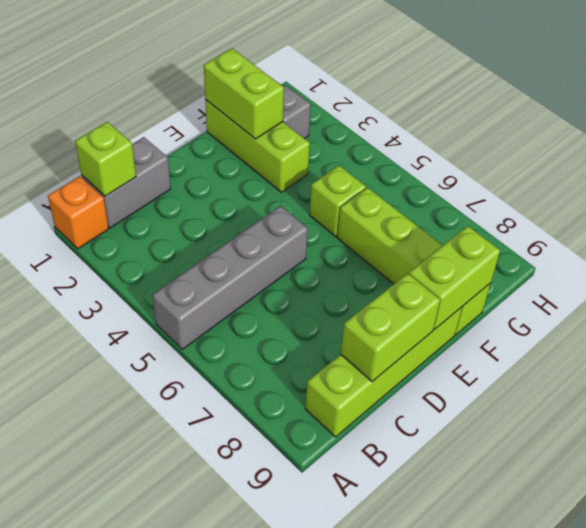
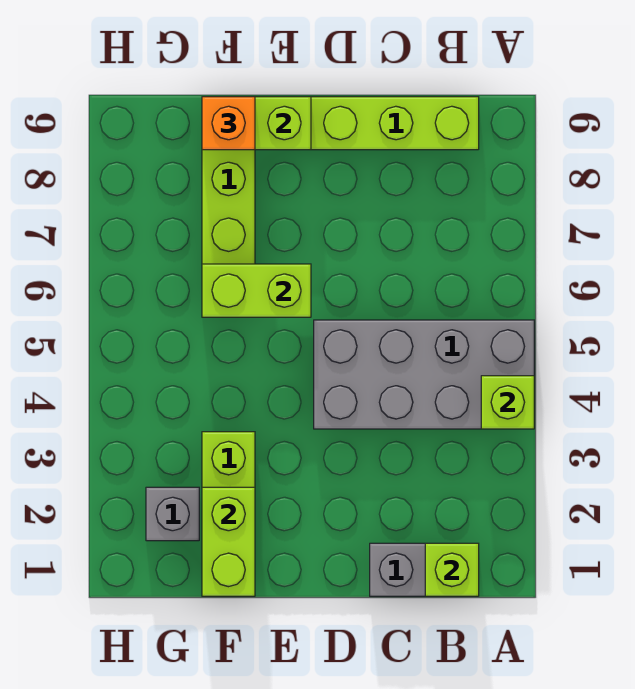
orange 1x1 brick [48,176,109,249] -> orange 1x1 brick moved to [202,97,255,150]
grey 1x4 brick [153,206,308,349] -> grey 2x4 brick [314,320,534,429]
lime 1x2 brick [341,273,440,382] -> lime 1x2 brick moved to [202,264,311,317]
lime 1x1 brick [310,165,366,237] -> lime 1x1 brick moved to [481,376,534,429]

